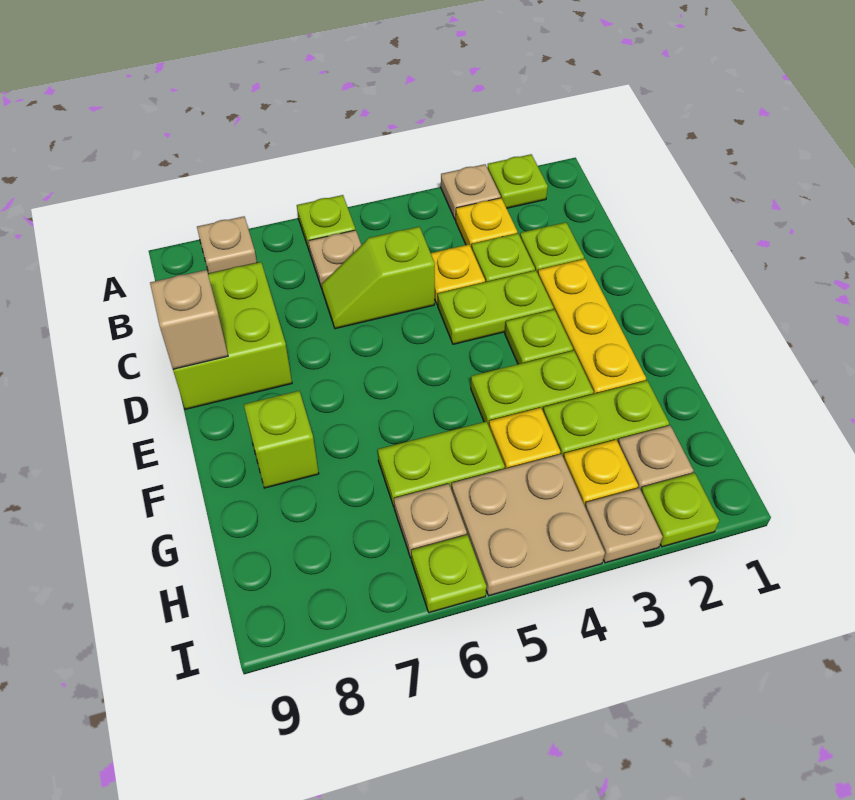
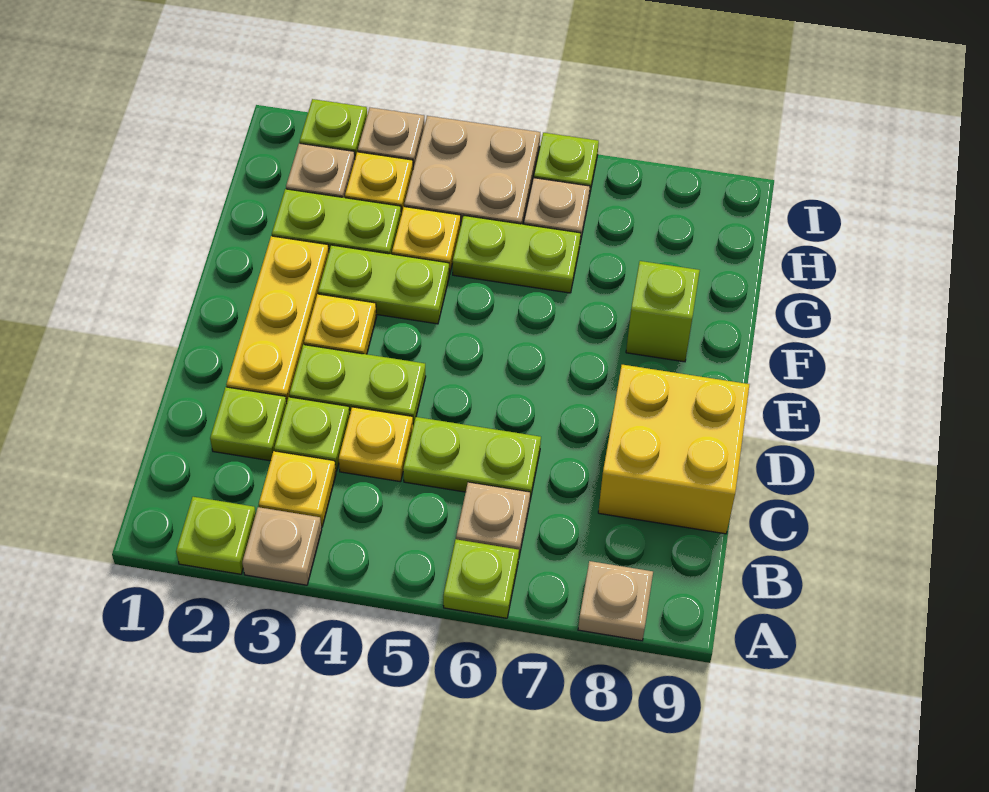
lime 1x2 slope [322,227,435,329] -> lime 1x2 plate [403,417,541,500]
lime 2x2 brick [173,262,292,409] -> yellow 2x2 brick [598,365,750,534]
tan 1x1 brick [150,270,228,369] -> none
lime 1x1 plate [505,309,573,364] -> yellow 1x1 plate [304,294,377,354]

